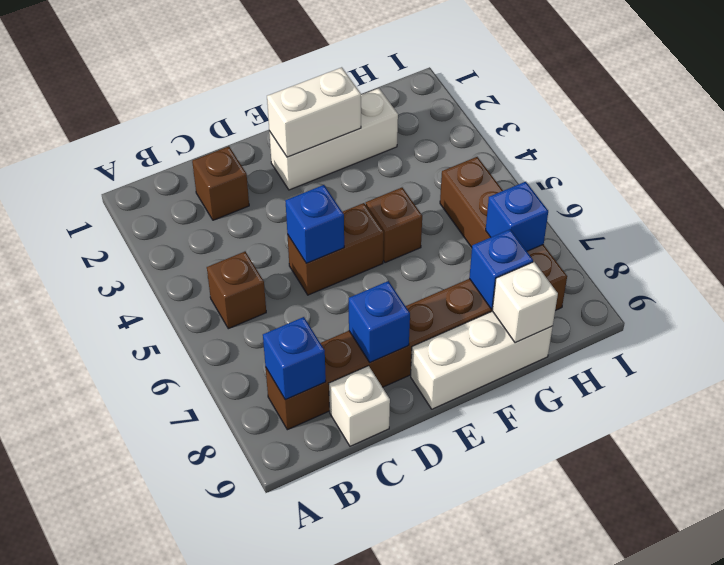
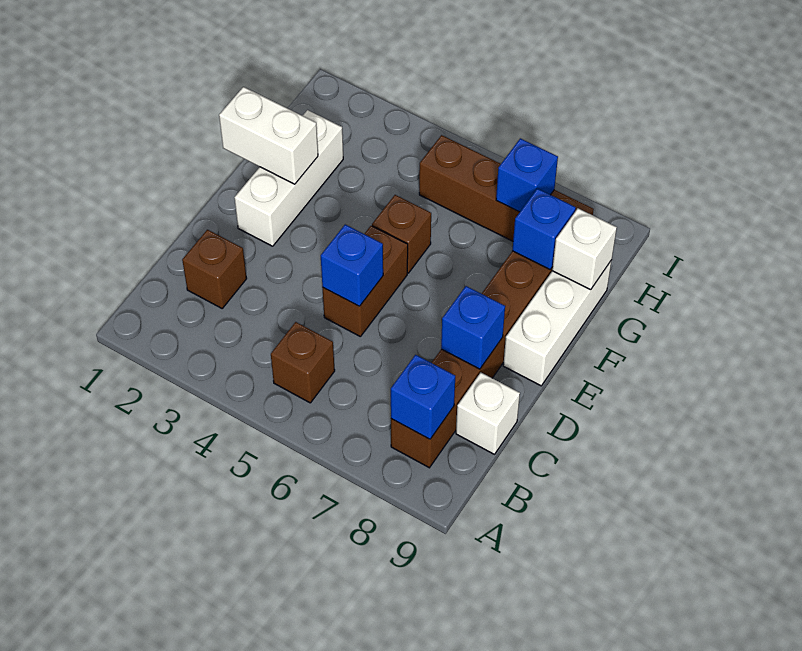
white 1x2 brick [267,67,361,157] -> white 1x2 brick turned to [219,87,318,184]

